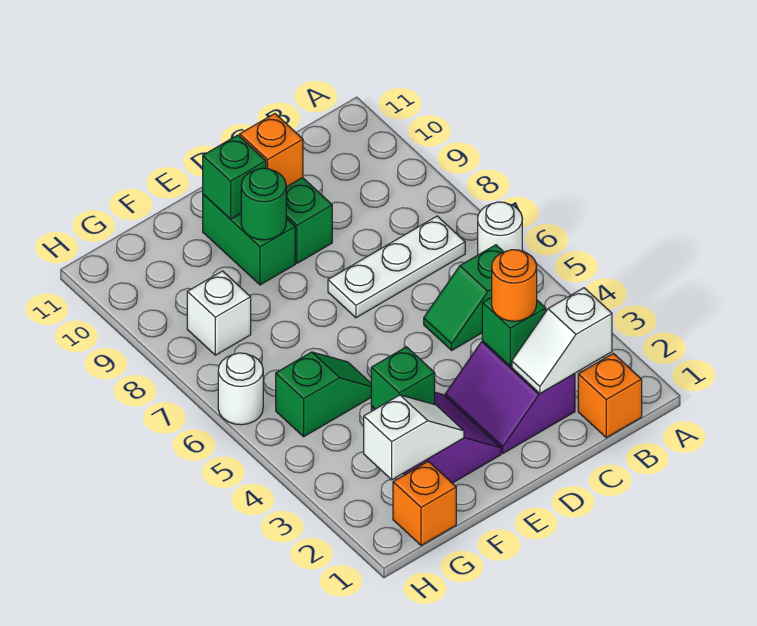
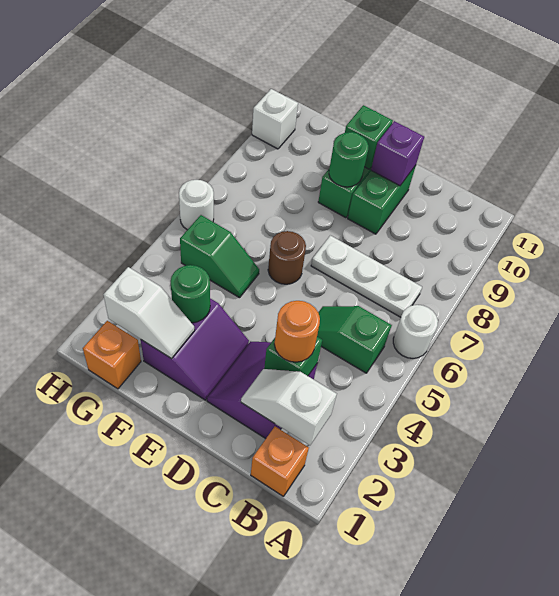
orange 1x1 brick [240,114,303,187] -> purple 1x1 brick [371,121,424,186]
none -> brown 1x1 round brick [268,231,306,284]
green 1x1 brick [371,347,435,409] -> green 1x1 round brick [171,265,210,323]
white 1x1 brick [187,271,251,355] -> white 1x1 brick moved to [252,89,298,149]

